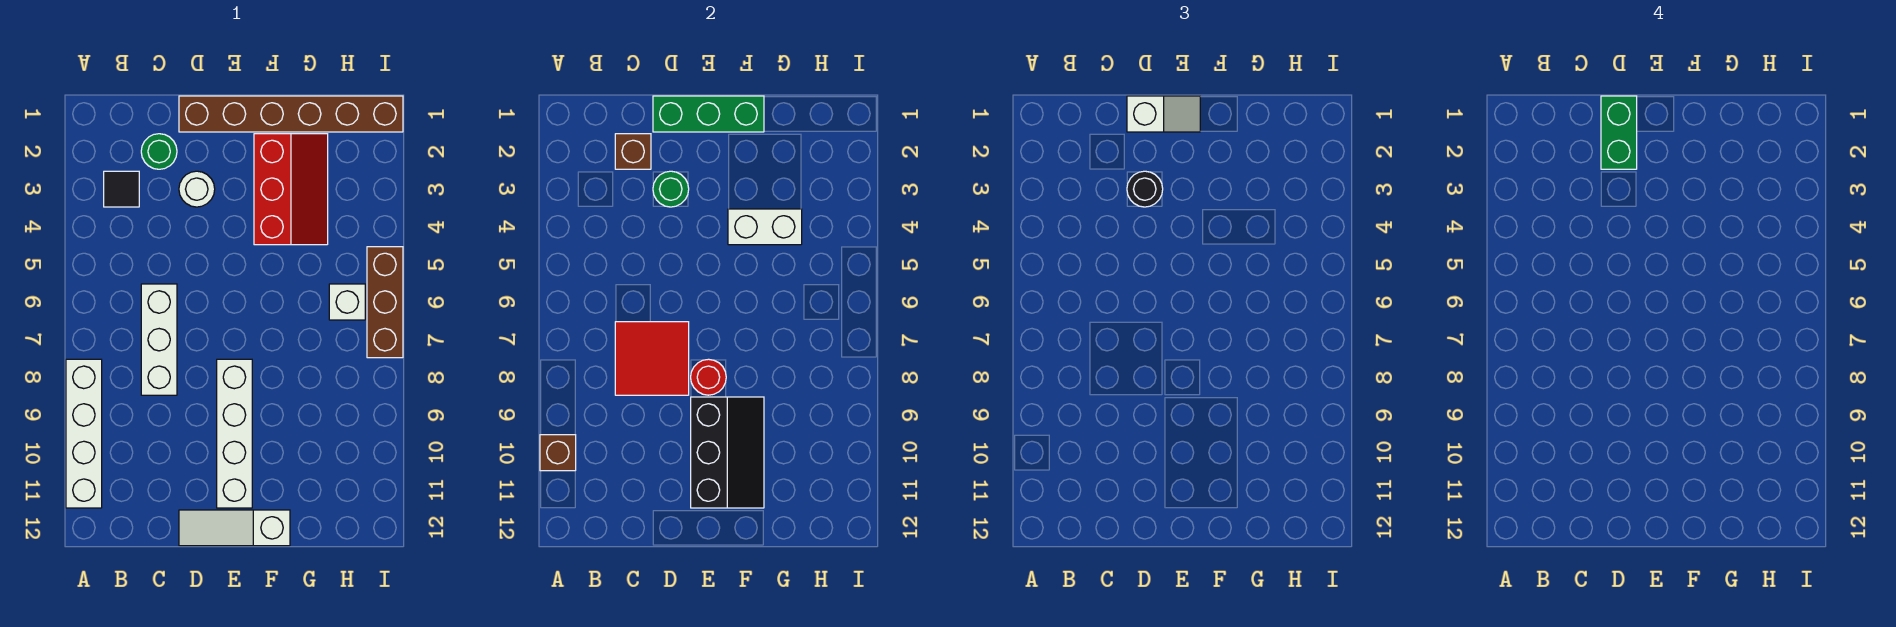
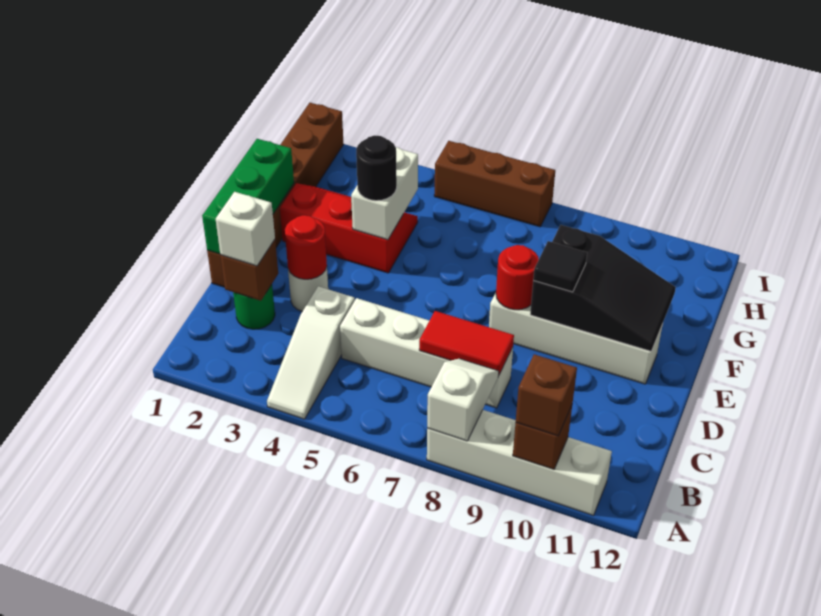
none -> brown 1x1 brick [516,354,577,436]
black 1x1 tile [104,171,139,207] -> black 1x1 tile moved to [533,241,587,292]
white 1x3 brick [141,284,177,395] -> white 1x4 brick [340,298,513,408]
red 2x2 tile [615,322,689,395] -> red 1x2 tile [419,311,514,375]
white 1x2 slope [1127,96,1200,132] -> white 1x2 slope moved to [427,359,499,441]
green 1x2 brick [1601,96,1637,169] -> none
green 1x1 round brick [653,171,689,207] -> red 1x1 round brick [285,215,327,279]
black 1x1 round brick [1127,171,1163,207] -> black 1x1 round brick moved to [356,135,397,201]
white 1x3 slope [179,510,290,546] -> white 1x3 slope moved to [267,286,355,419]
black 2x3 slope [691,397,764,508] -> black 2x3 slope turned to [530,225,676,351]
white 1x1 brick [329,284,365,320] -> white 1x1 brick moved to [216,192,275,266]

